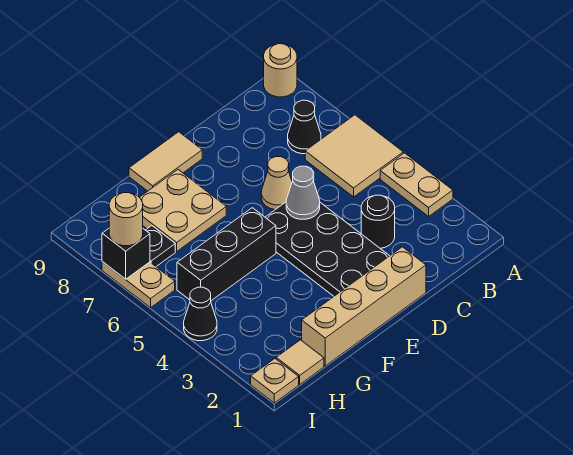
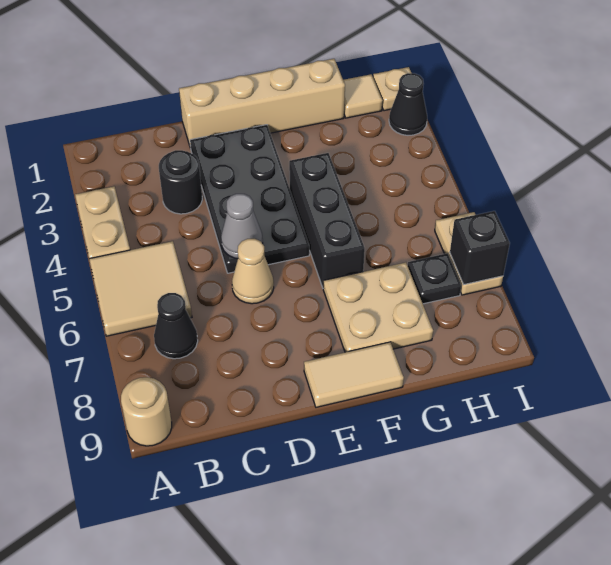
black 1x3 brick [177,208,276,301] -> black 1x3 brick turned to [289,153,365,289]
black 1x1 cone [184,287,217,341] -> black 1x1 cone moved to [389,73,427,135]
tan 1x1 round brick [109,193,143,246] -> none

